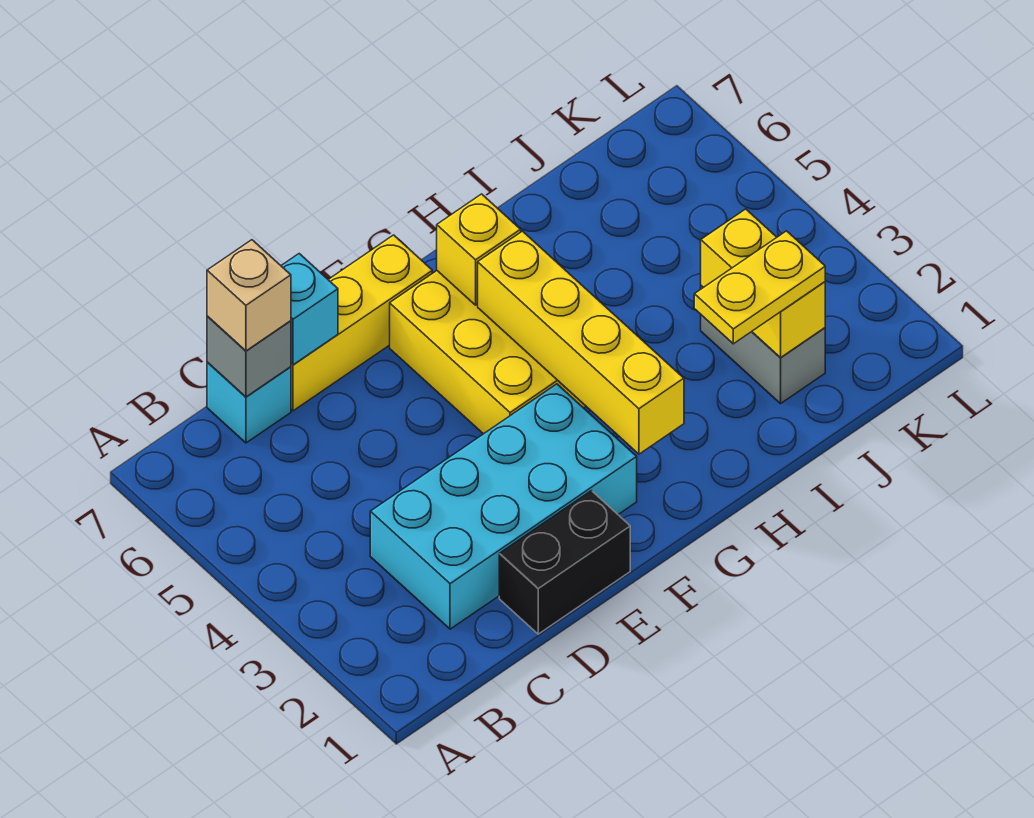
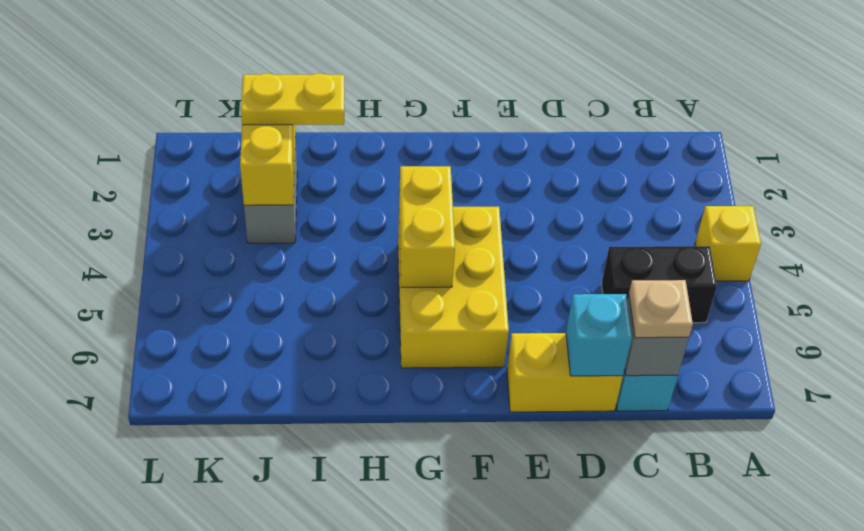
cyan 2x4 brick [370,384,637,629] -> none
tan 1x1 brick [207,240,291,351] -> tan 1x1 plate [629,280,693,338]
black 1x2 brick [499,491,630,634] -> black 1x2 brick moved to [602,246,717,323]
yellow 1x3 brick [291,235,432,411] -> yellow 1x2 brick [507,333,623,412]
yellow 1x4 brick [478,231,684,454] -> yellow 1x2 brick [399,166,455,287]
yellow 1x1 brick [437,194,521,305] -> yellow 1x1 brick moved to [695,206,761,281]

